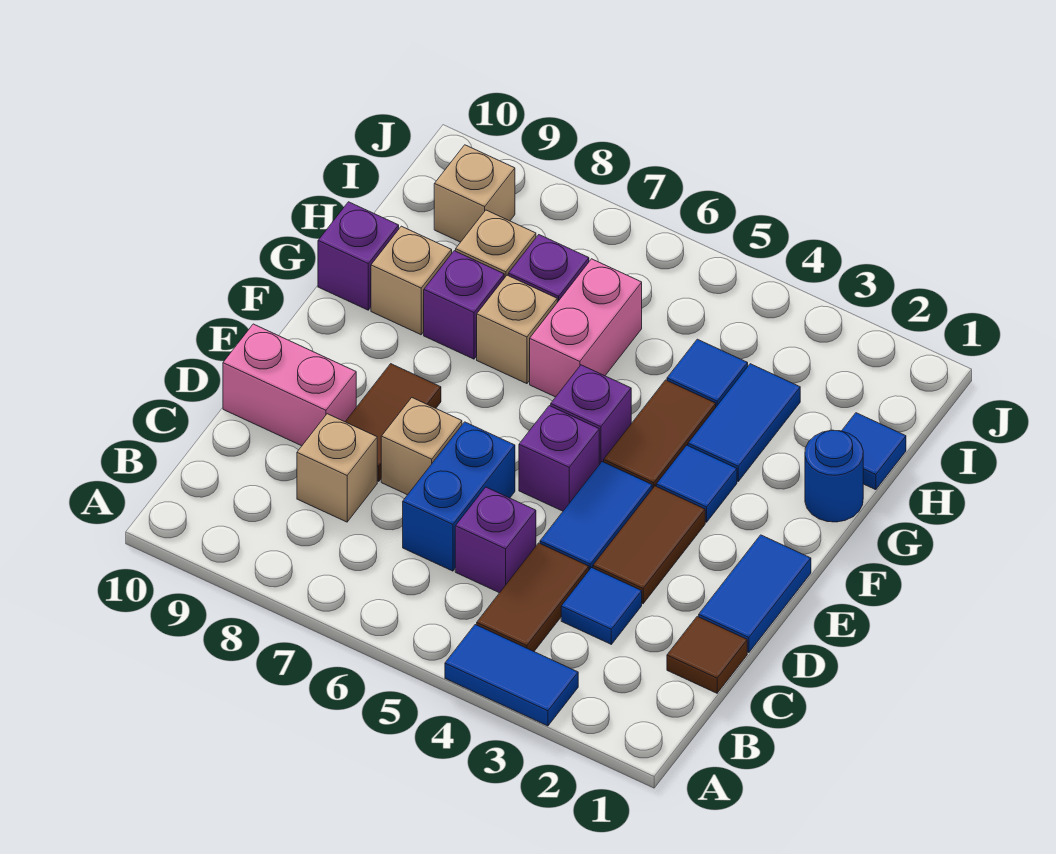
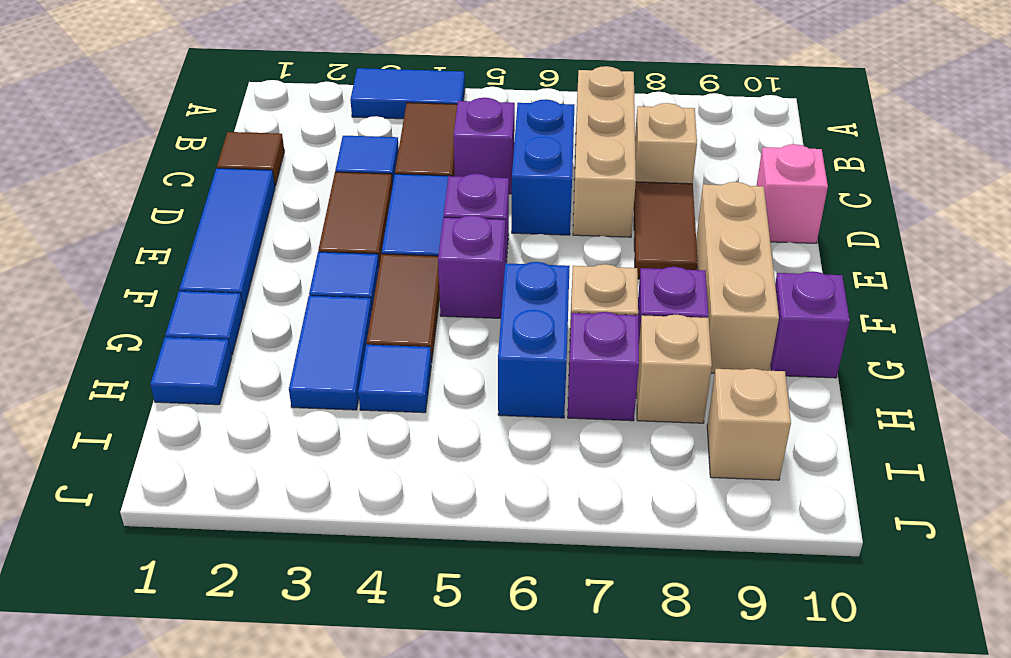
blue 1x2 tile [699,535,811,653] -> blue 1x3 tile [180,168,275,309]
tan 1x1 brick [381,398,462,495] -> tan 1x3 brick [573,66,636,237]
pink 1x2 brick [223,324,356,446] -> pink 1x1 brick [756,144,828,243]
blue 1x1 round brick [805,430,863,522] -> blue 1x1 tile [165,291,244,355]
pink 1x2 brick [530,259,642,397] -> blue 1x2 brick [498,262,570,418]
tan 1x1 brick [371,226,452,335] -> tan 1x3 brick [696,182,779,373]

